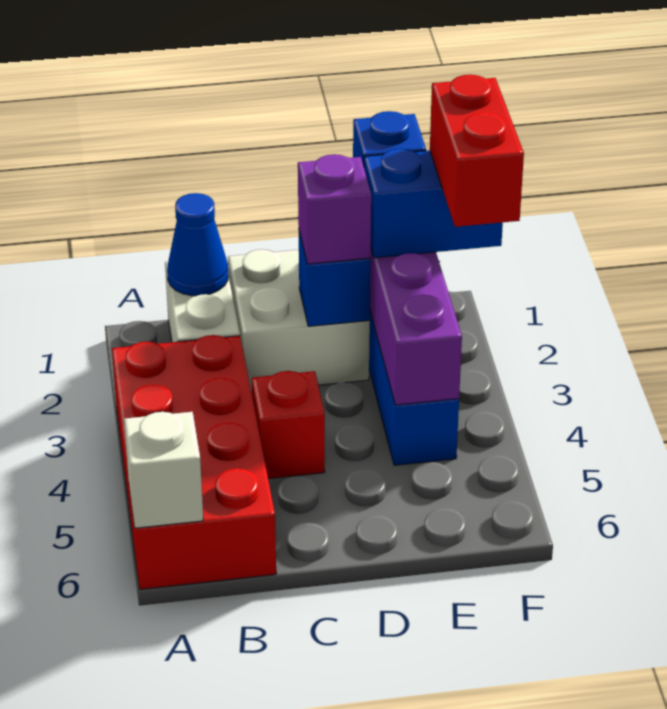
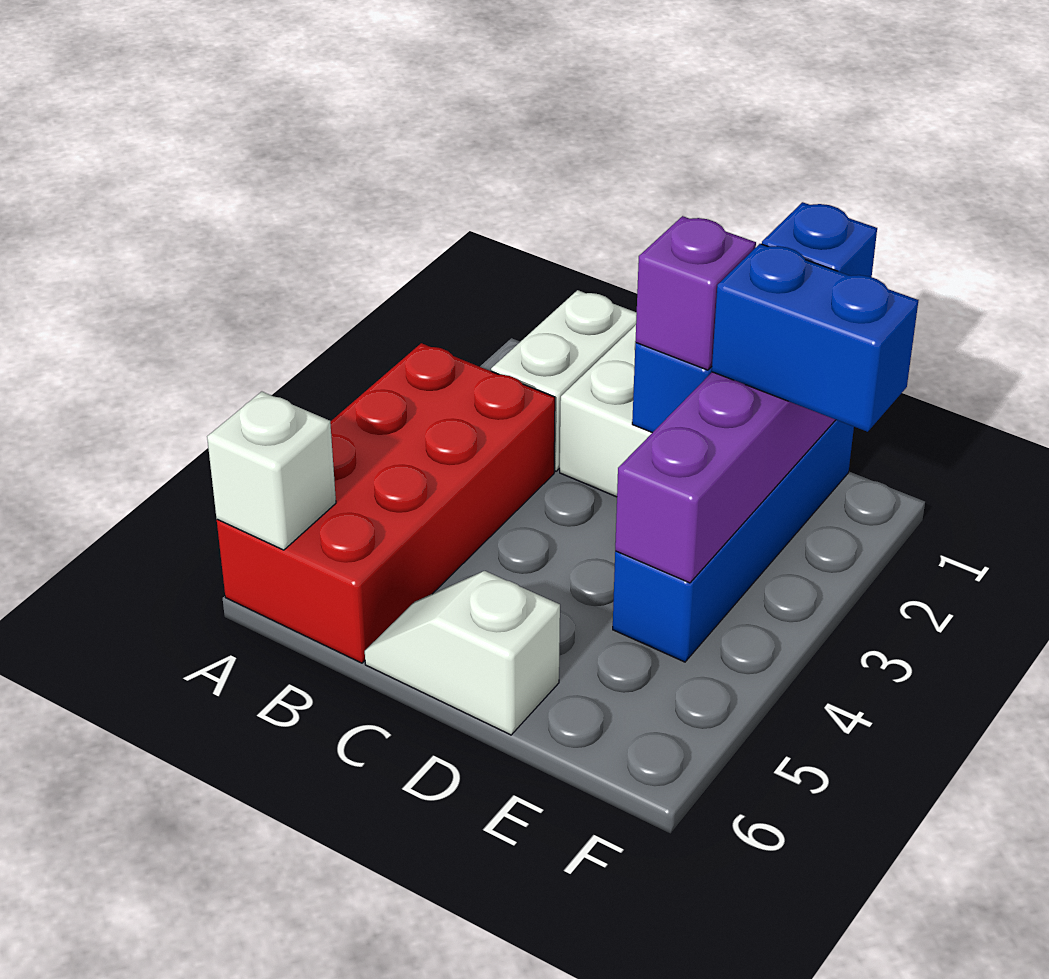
blue 1x1 cone [167,193,228,296] -> none
red 1x1 brick [252,371,325,479] -> none
none -> white 1x2 slope [365,571,560,735]
red 1x2 brick [430,75,524,227] -> none

